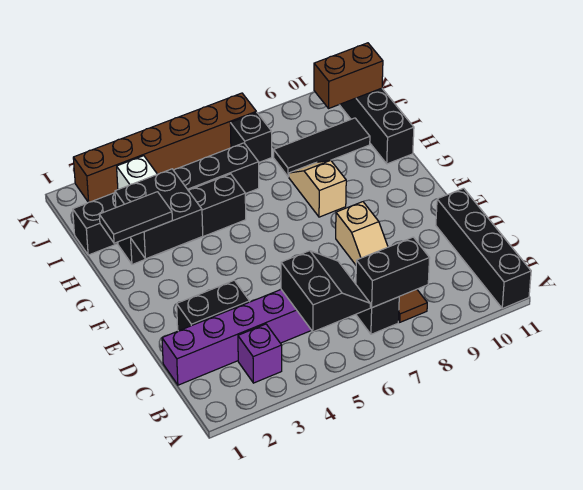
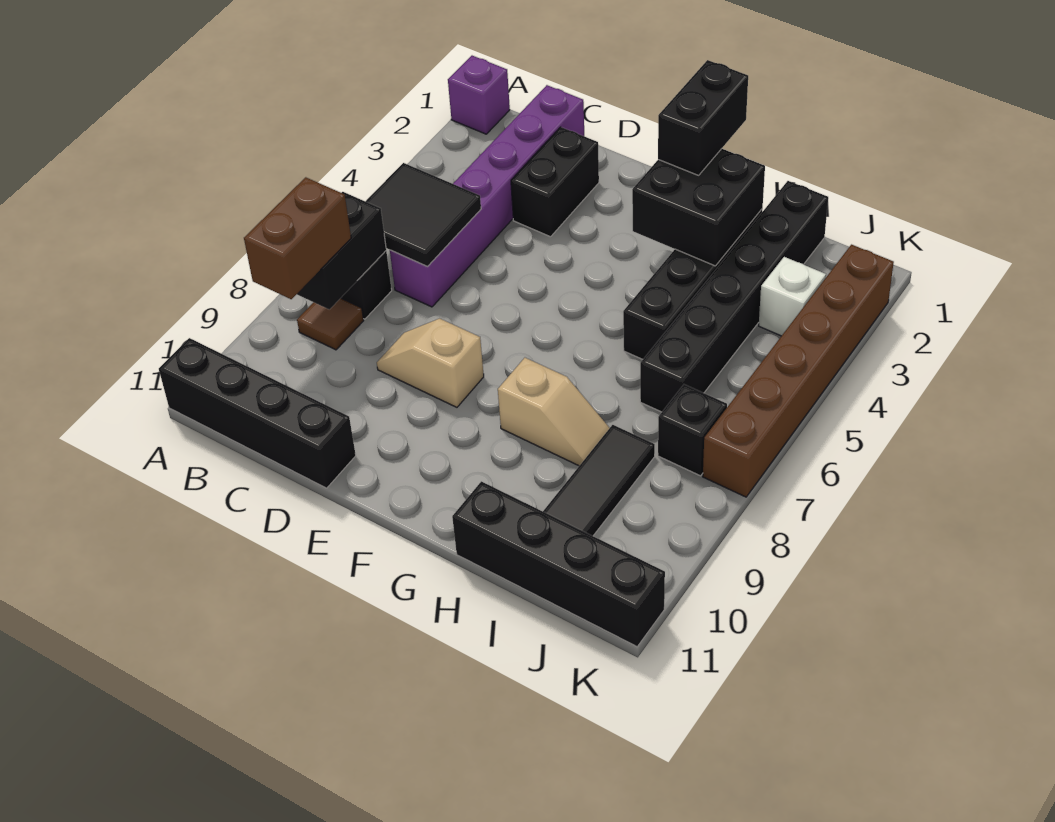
purple 1x1 brick [238,324,282,383] -> purple 1x1 brick moved to [448,56,510,134]
black 2x2 slope [281,251,370,332] -> black 2x2 tile [366,163,481,266]
black 1x2 tile [99,192,172,243] -> black 1x2 brick [658,60,748,175]
brown 1x2 brick [314,43,383,108] -> brown 1x2 brick moved to [244,177,351,299]

